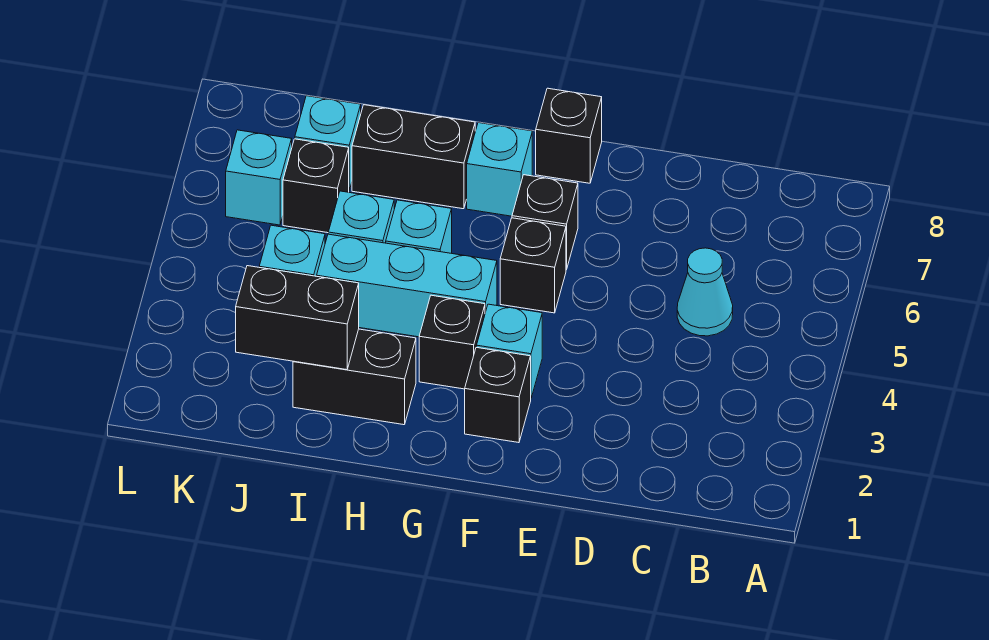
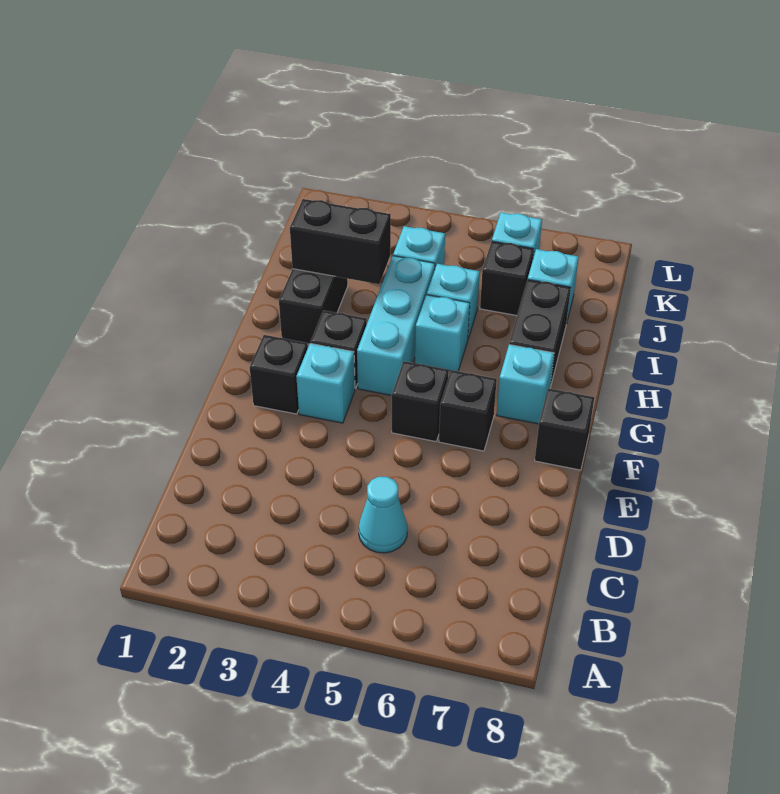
black 1x2 brick [236,266,359,370] -> black 1x2 brick turned to [290,199,391,284]

